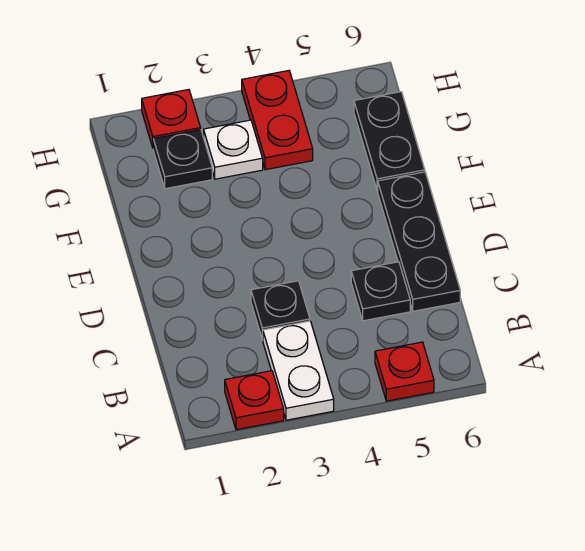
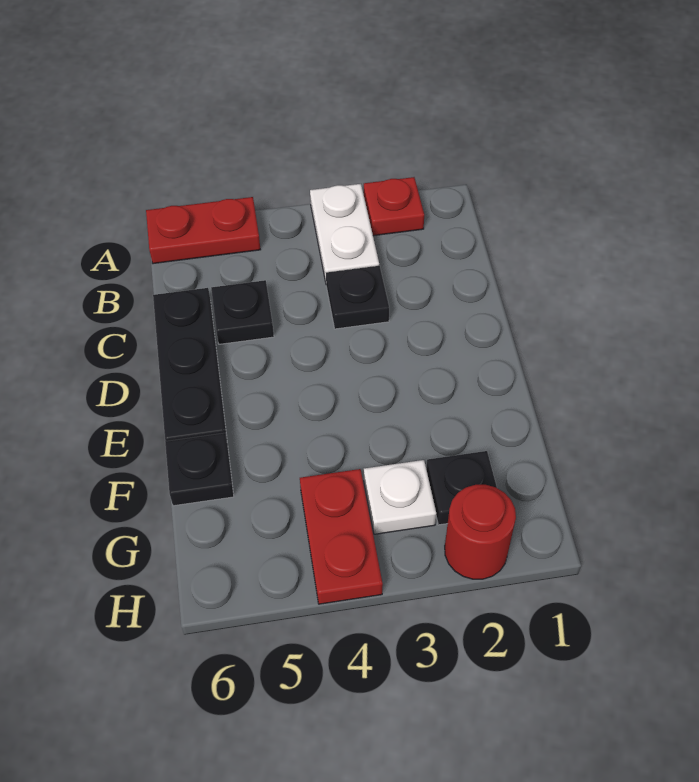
red 1x1 plate [375,342,434,401] -> red 1x2 plate [146,197,261,264]
black 1x2 plate [354,92,425,191] -> black 1x1 plate [165,433,234,506]
red 1x1 plate [142,90,201,147] -> red 1x1 round brick [445,485,516,579]

